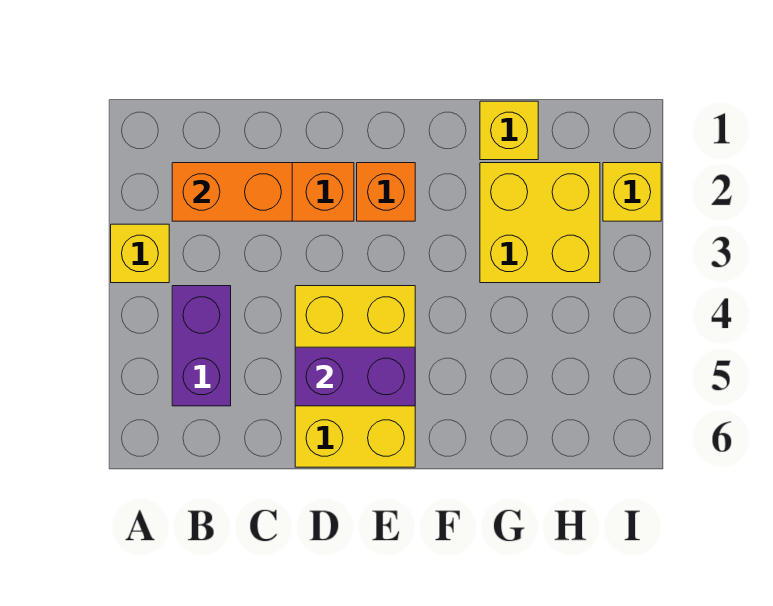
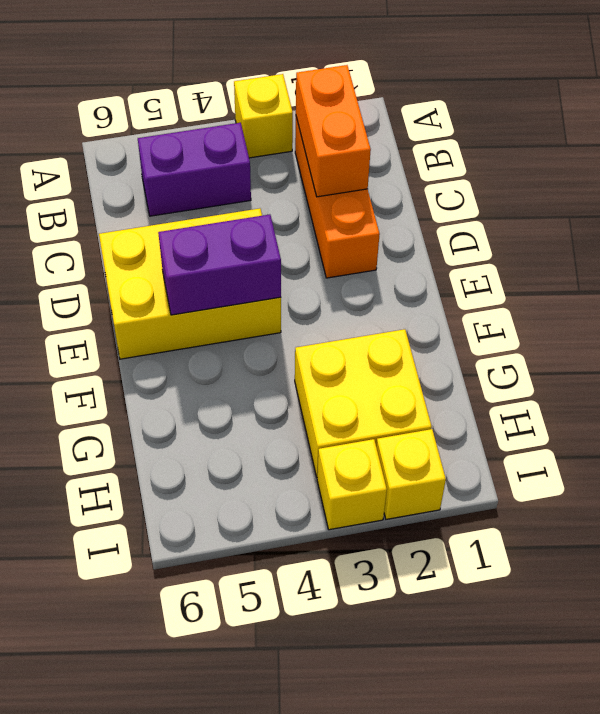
purple 1x2 brick [295,347,415,406] -> purple 1x2 brick turned to [158,214,281,315]
orange 1x1 brick [357,163,415,221] -> none
yellow 1x1 brick [480,101,538,160] -> yellow 1x1 brick moved to [317,439,387,530]

